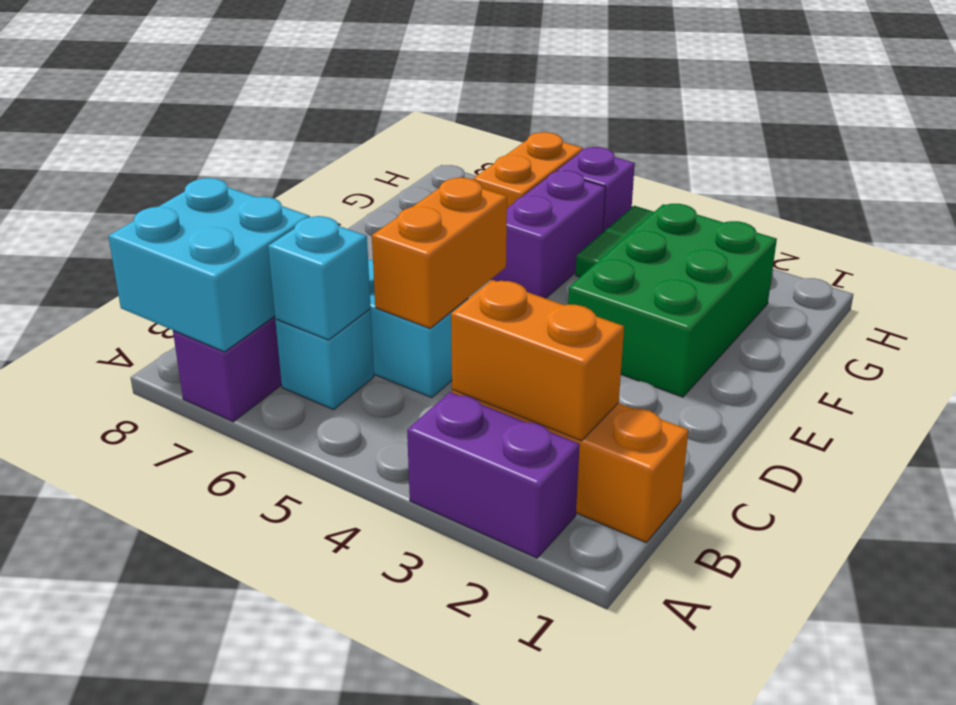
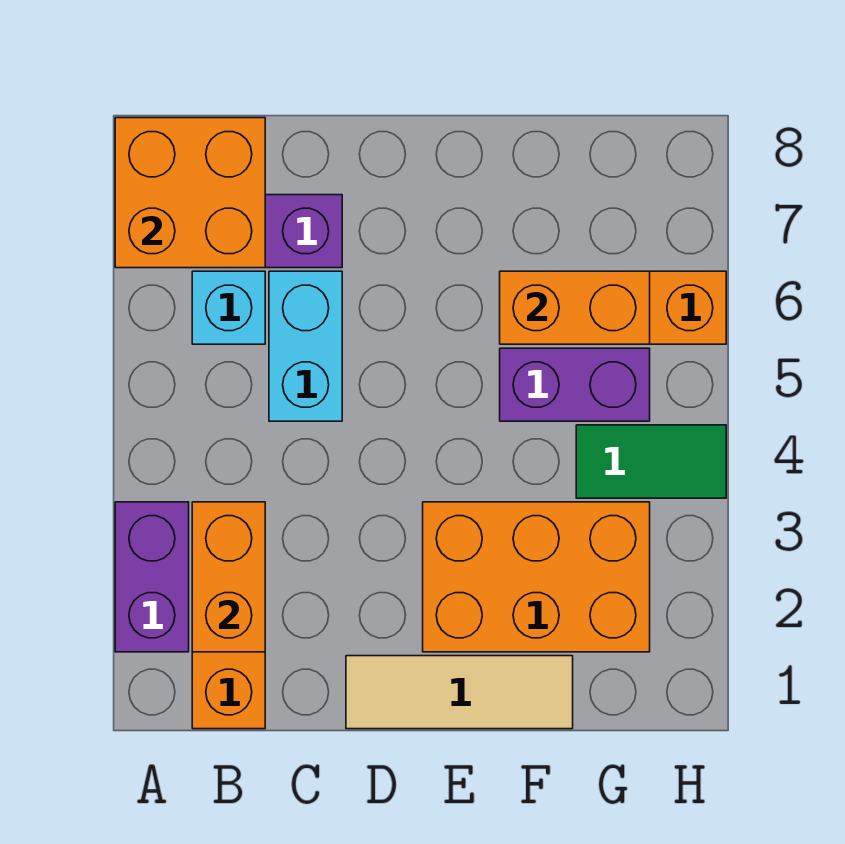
cyan 2x2 brick [108,178,310,352] -> orange 2x2 brick [115,118,265,268]
cyan 1x1 brick [268,216,371,340] -> none
orange 1x2 brick [372,178,507,328] -> orange 1x2 brick moved to [500,271,650,344]
none -> tan 1x3 tile [346,656,573,729]
green 2x3 brick [568,204,777,397] -> orange 2x3 brick [423,502,650,652]
purple 1x1 brick [557,147,635,232] -> none

